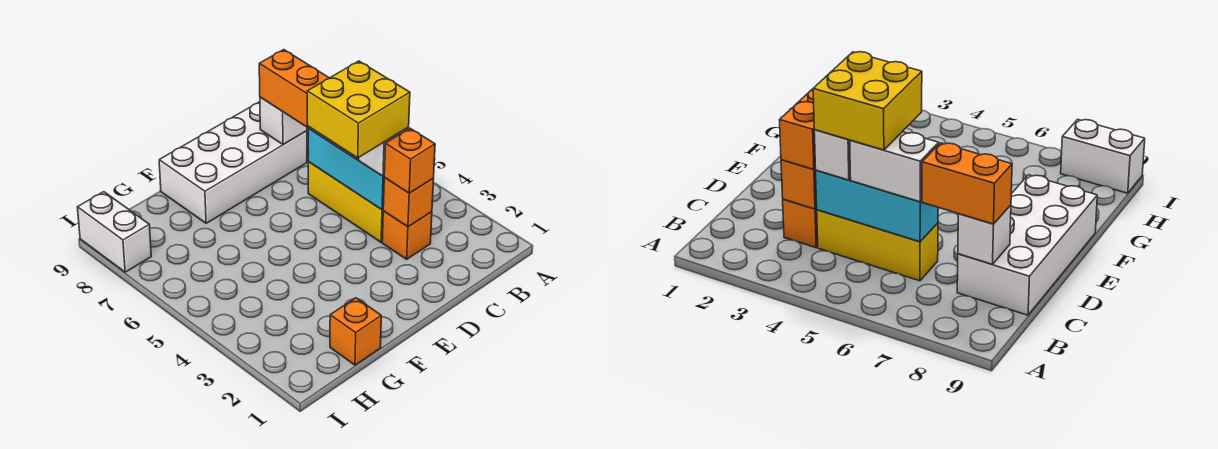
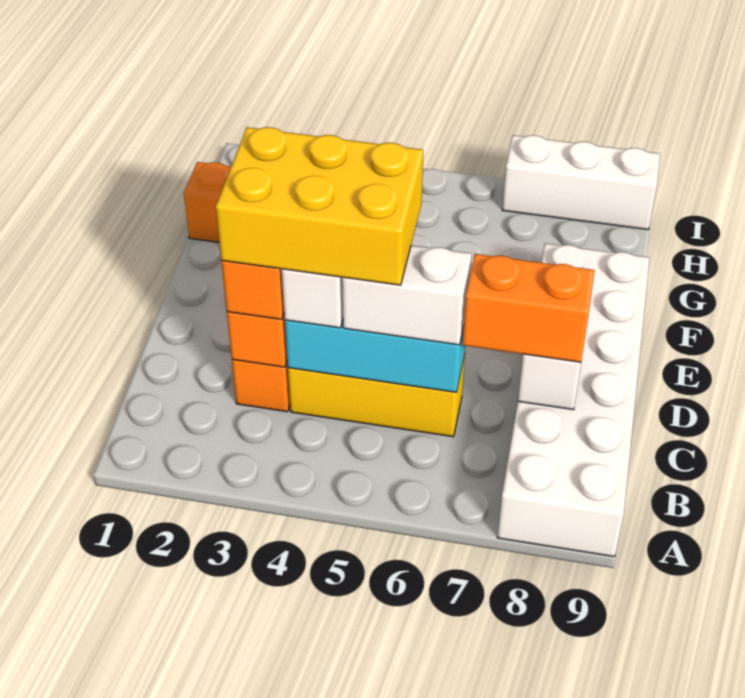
yellow 2x2 brick [307,61,410,158] -> yellow 2x3 brick [216,127,423,285]
white 2x4 brick [159,102,307,223] -> white 2x6 brick [497,243,650,557]
white 1x2 brick [78,192,151,272] -> white 1x3 brick [502,135,660,230]

